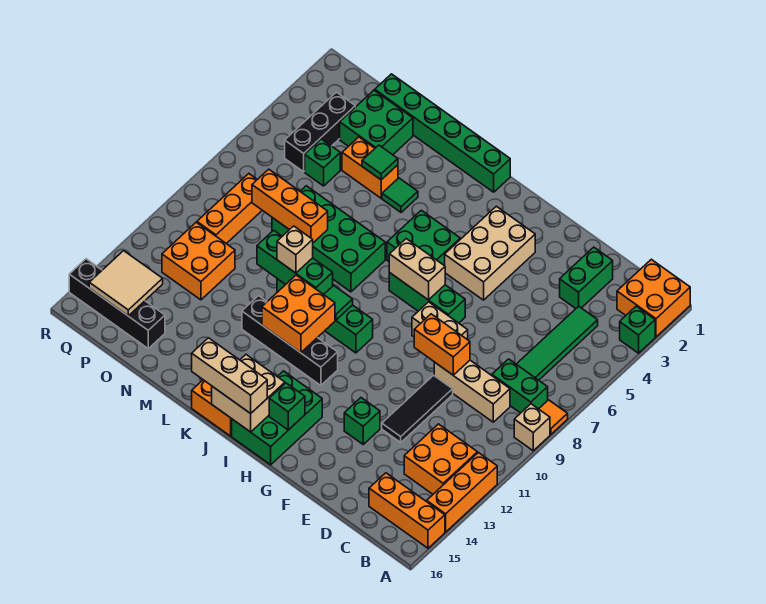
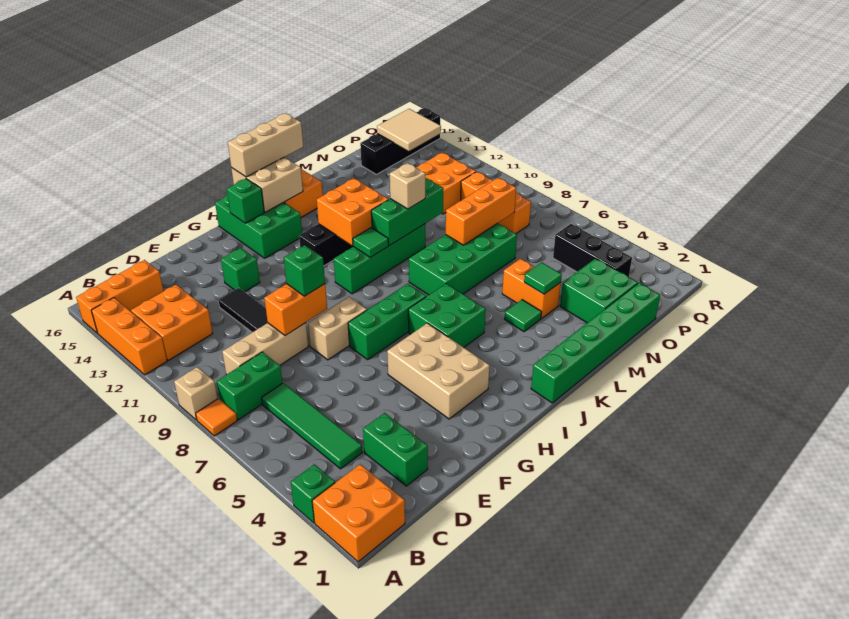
tan 1x2 brick [389,239,445,300] -> none
orange 1x2 brick [342,137,398,198] -> orange 1x2 brick turned to [502,259,561,318]
green 1x1 brick [305,139,340,186] -> green 1x1 brick moved to [284,245,325,296]

